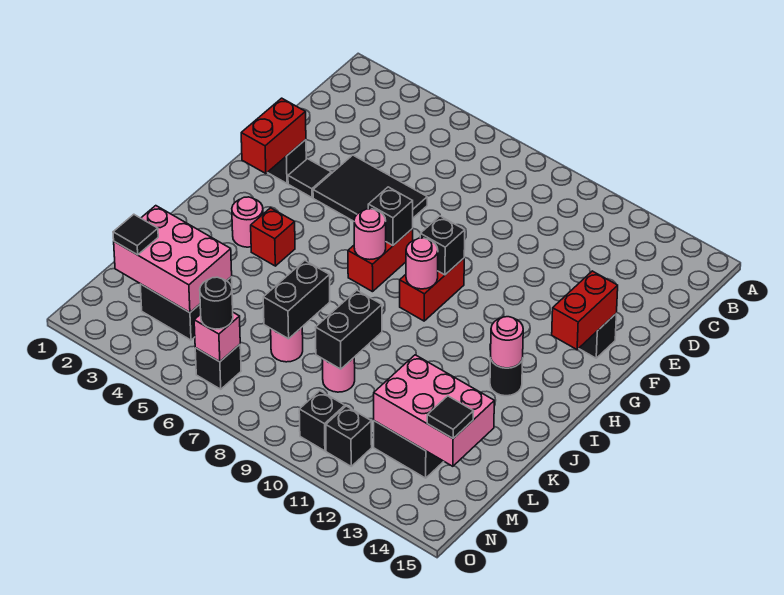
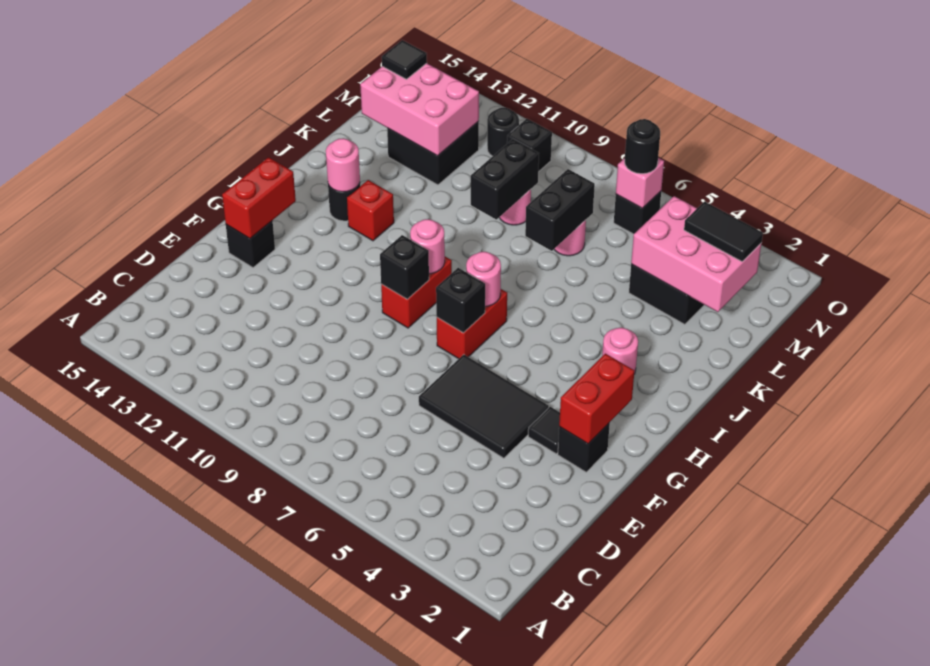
red 1x1 brick [251,208,295,266] -> red 1x1 brick moved to [347,180,394,241]
black 1x1 tile [113,214,158,255] -> black 1x2 tile [684,202,763,262]
black 1x1 brick [326,406,372,466] -> black 1x1 round brick [487,108,519,156]

